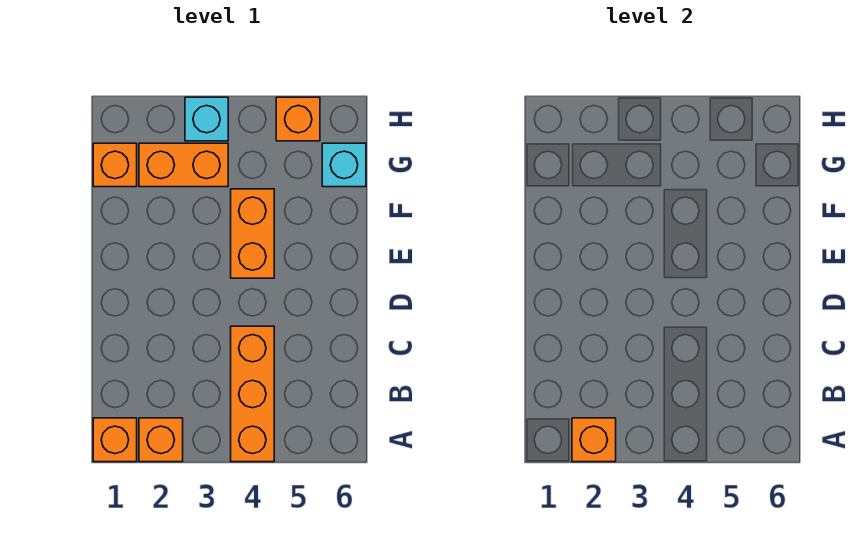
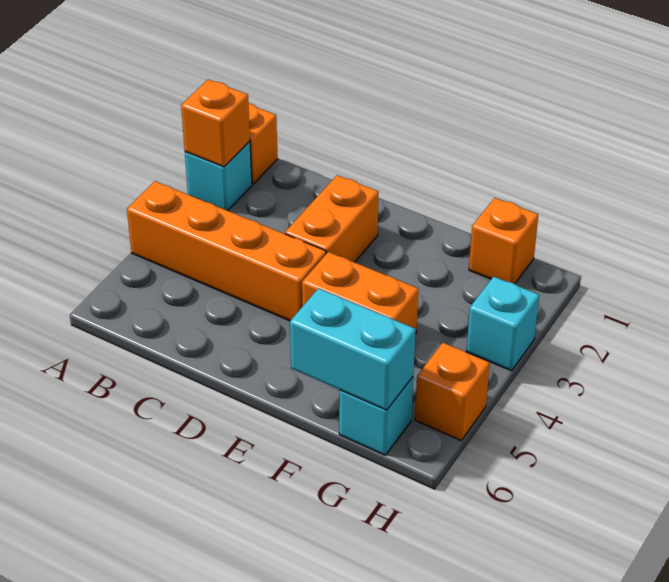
orange 1x1 brick [139,418,183,462] -> cyan 1x1 brick [185,141,252,211]
orange 1x3 brick [231,326,274,462] -> orange 1x4 brick [127,181,326,321]
none -> cyan 1x2 brick [290,288,415,410]
orange 1x2 brick [139,143,228,187] -> orange 1x2 brick moved to [285,175,379,262]

